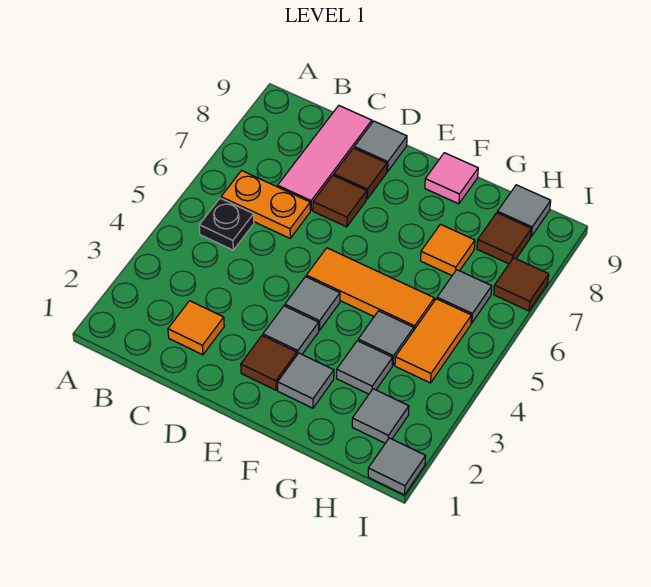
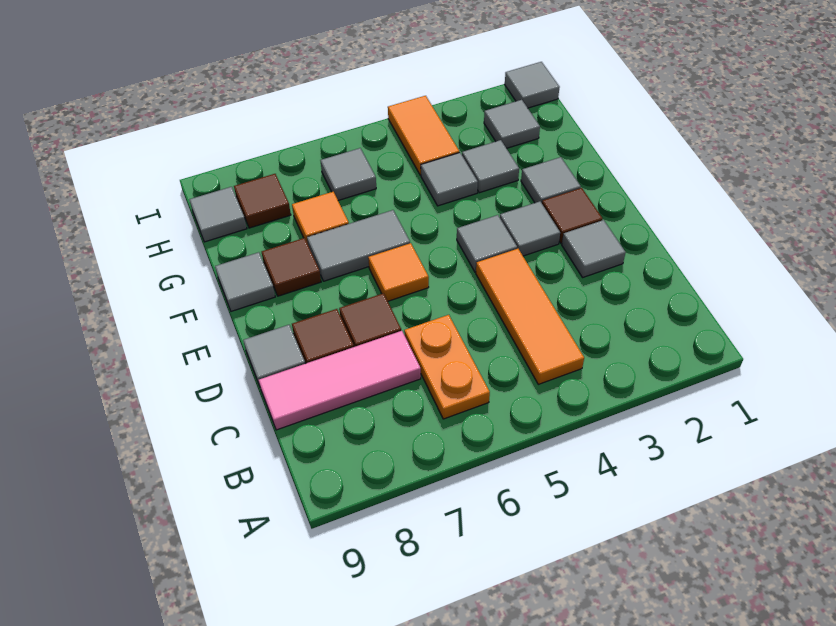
black 1x1 plate [199,198,254,250] -> none
orange 1x1 tile [168,301,224,355] -> orange 1x1 tile moved to [368,243,429,301]
none -> grey 1x1 tile [562,220,626,277]
orange 1x3 tile [306,248,434,329] -> orange 1x3 tile moved to [476,249,584,384]
none -> grey 1x2 tile [307,210,410,281]
pink 1x1 tile [425,153,478,204] -> grey 1x1 tile [215,252,275,311]
orange 1x2 tile [395,299,471,383] -> orange 1x2 tile turned to [388,96,459,175]
brown 1x1 tile [494,258,549,311] -> brown 1x1 tile moved to [262,238,321,296]

